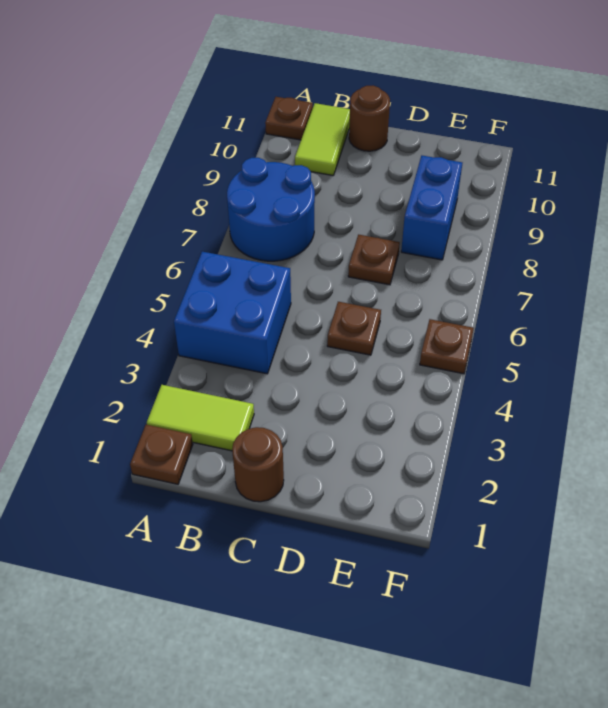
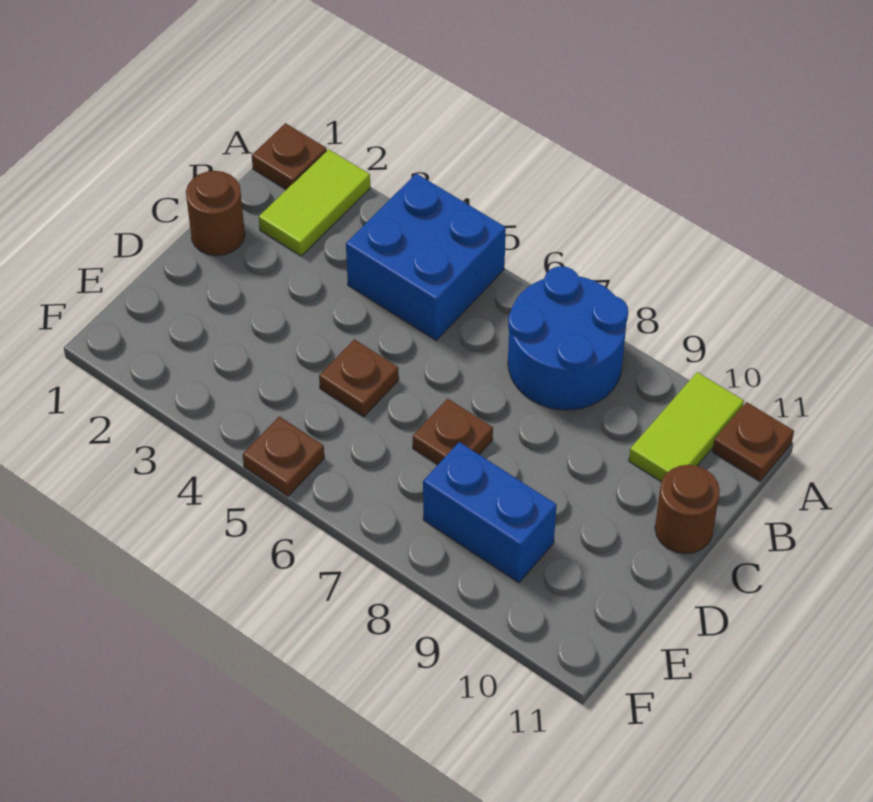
lime 1x2 tile [295,103,350,176] -> lime 1x2 tile turned to [629,372,744,481]

